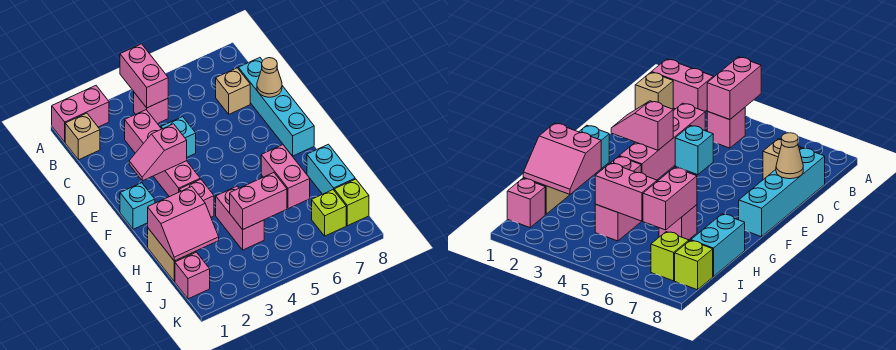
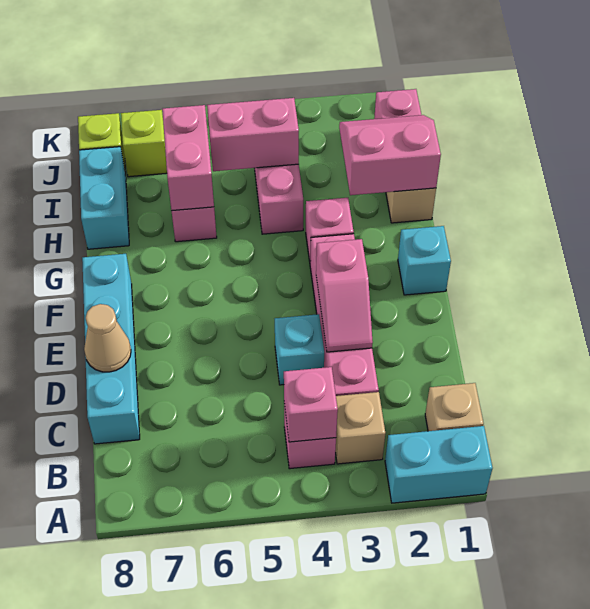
pink 1x2 brick [52,86,109,142] -> cyan 1x2 brick [385,426,492,503]
pink 1x2 brick [120,44,168,108] -> pink 1x1 brick [284,367,338,442]
tan 1x1 brick [216,68,250,114] -> tan 1x1 brick moved to [335,392,385,464]
pink 1x2 slope [129,124,187,181] -> pink 1x2 slope turned to [316,239,373,352]

